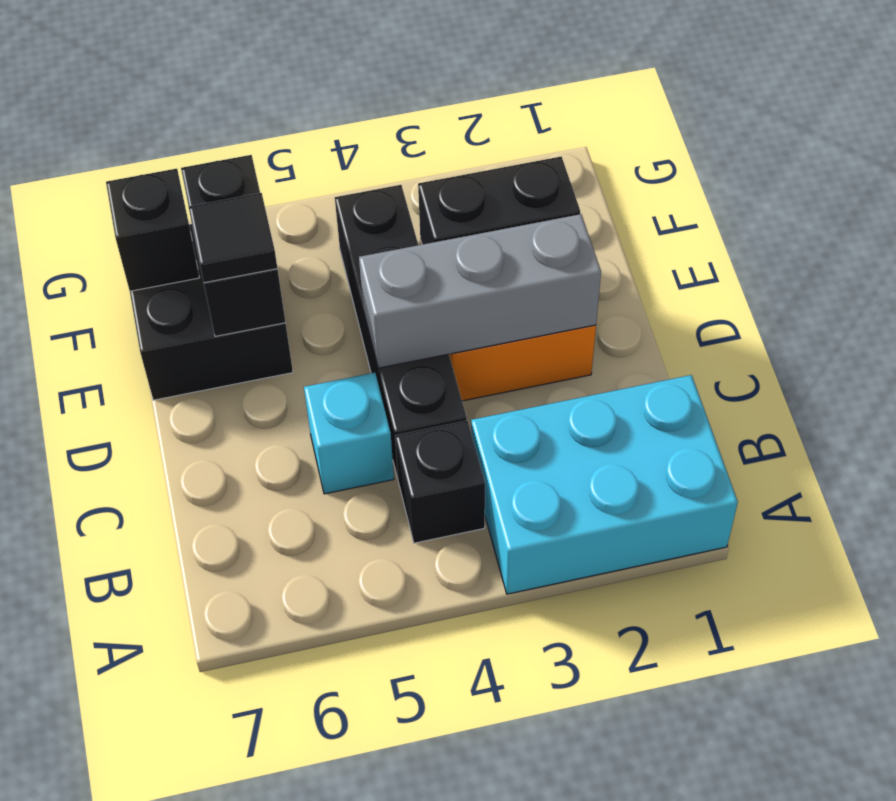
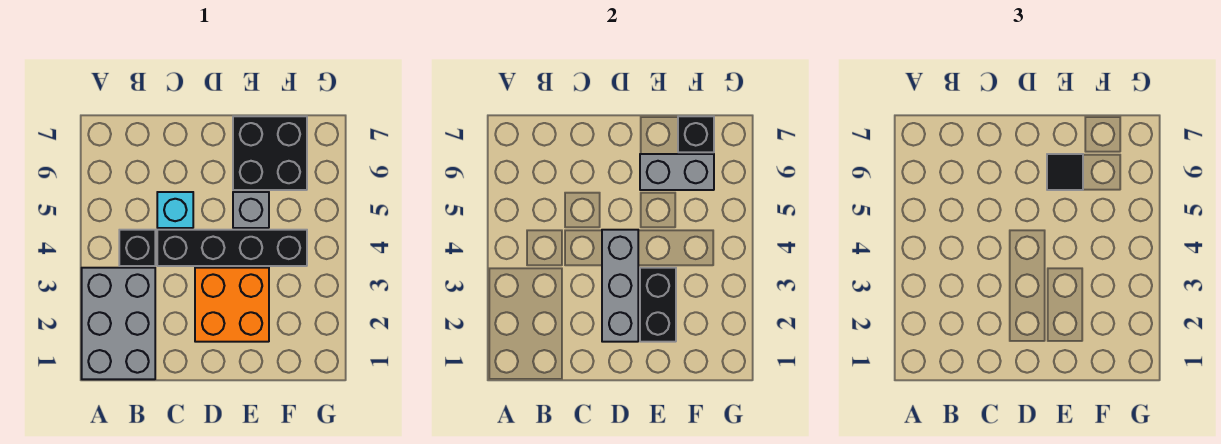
cyan 2x3 brick [471,375,738,594] -> grey 2x3 brick [82,268,155,379]
none -> grey 1x1 brick [233,192,269,228]
black 1x2 brick [181,155,286,336] -> grey 1x2 brick [640,154,714,190]

